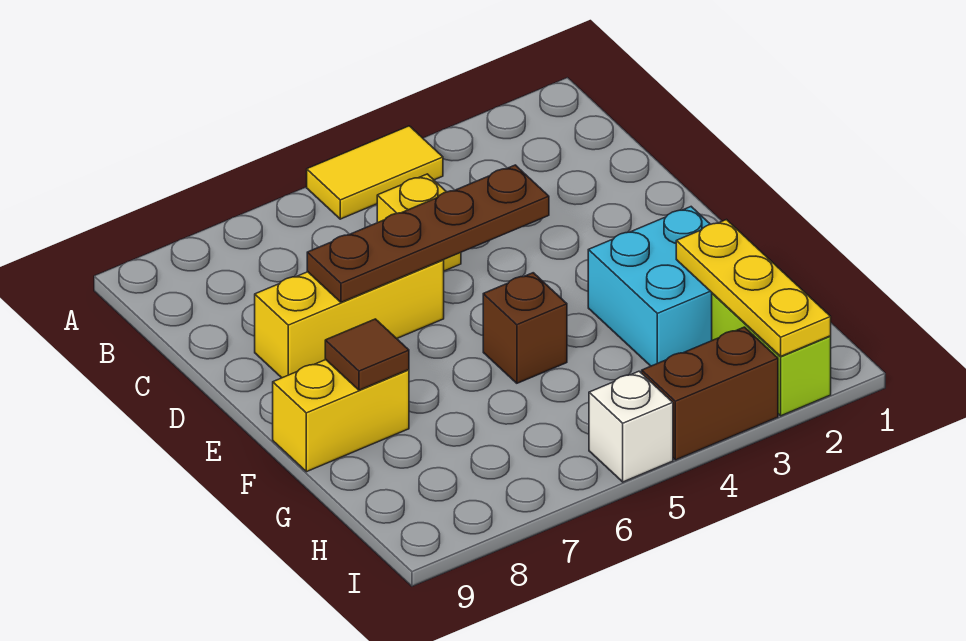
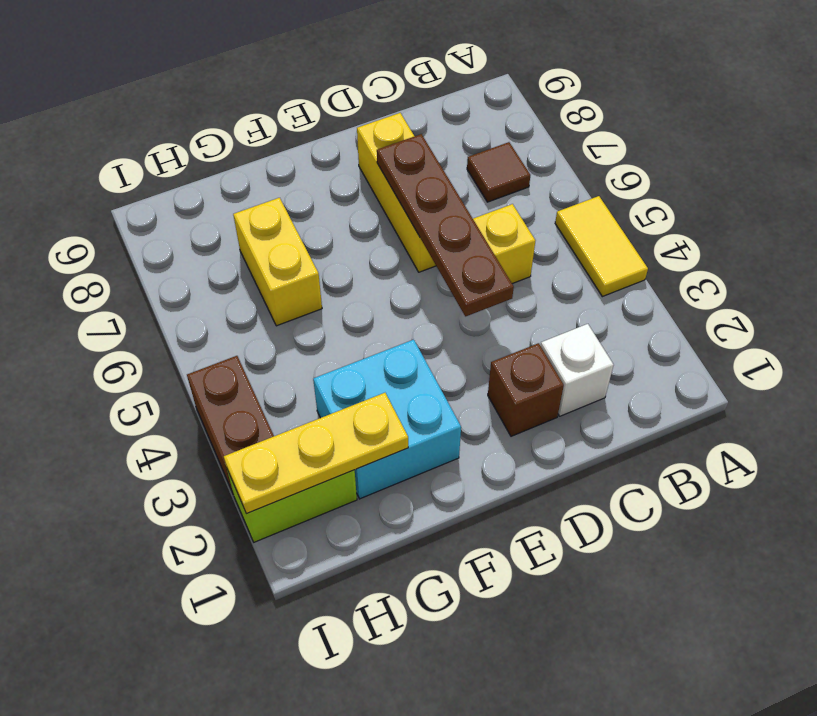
brown 1x1 brick [483,273,567,383] -> brown 1x1 brick moved to [488,343,564,436]
yellow 1x2 brick [273,360,409,472] -> yellow 1x2 brick moved to [233,198,322,326]
brown 1x1 tile [325,319,409,390] -> brown 1x1 tile moved to [467,142,530,202]
white 1x1 brick [589,371,673,482] -> white 1x1 brick moved to [541,324,614,416]

